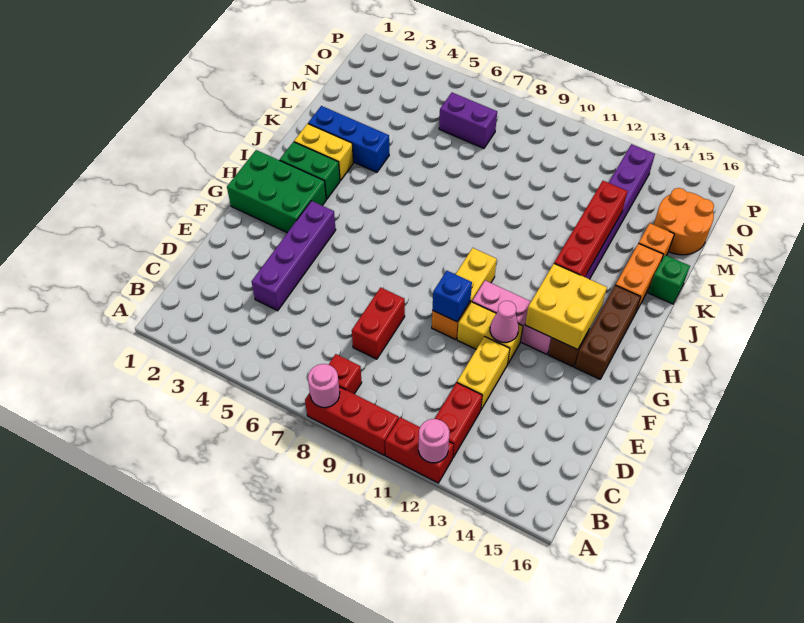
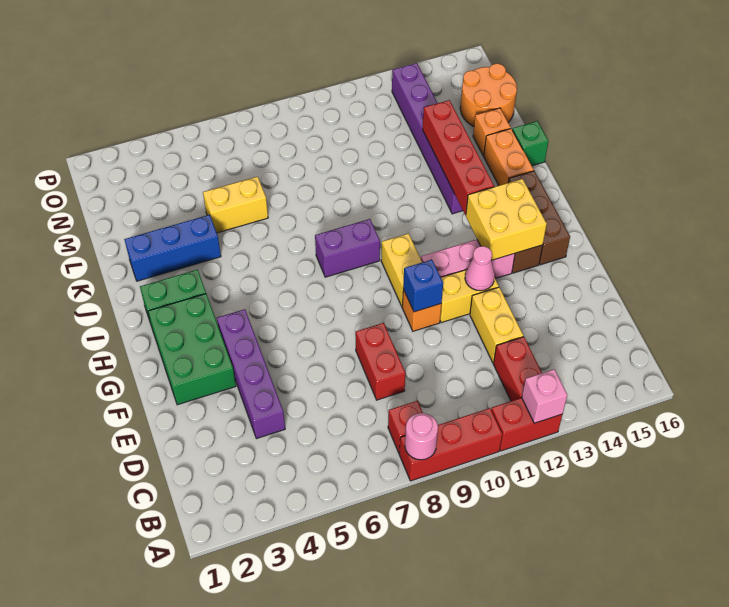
pink 1x1 round brick [418,419,450,463] -> pink 1x1 brick [522,369,567,423]
green 2x3 brick [227,150,326,233] -> green 2x3 brick turned to [148,294,236,405]
yellow 1x2 brick [294,124,353,181] -> yellow 1x2 brick moved to [203,177,268,233]
purple 1x2 brick [439,93,497,148] -> purple 1x2 brick moved to [315,219,380,277]

